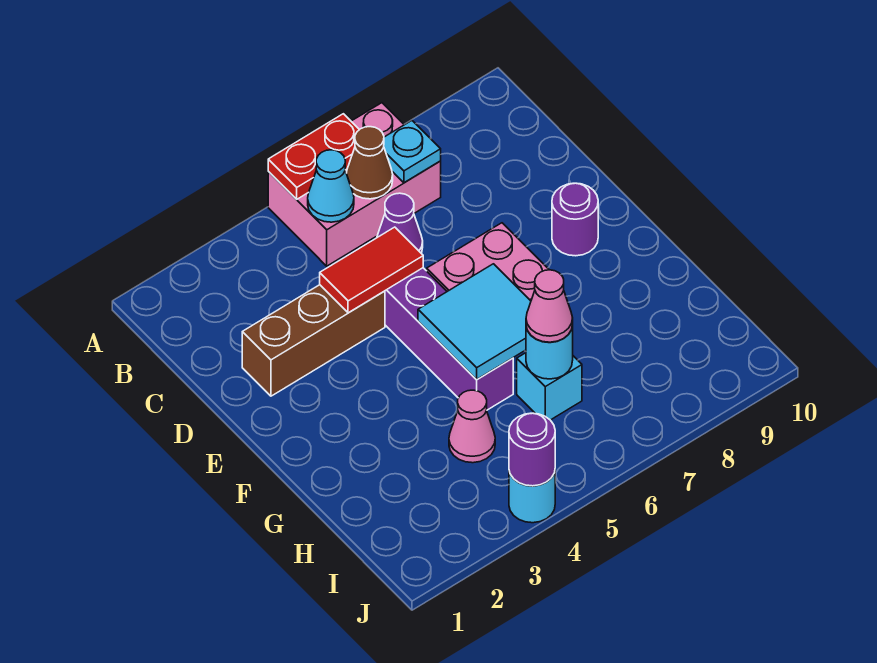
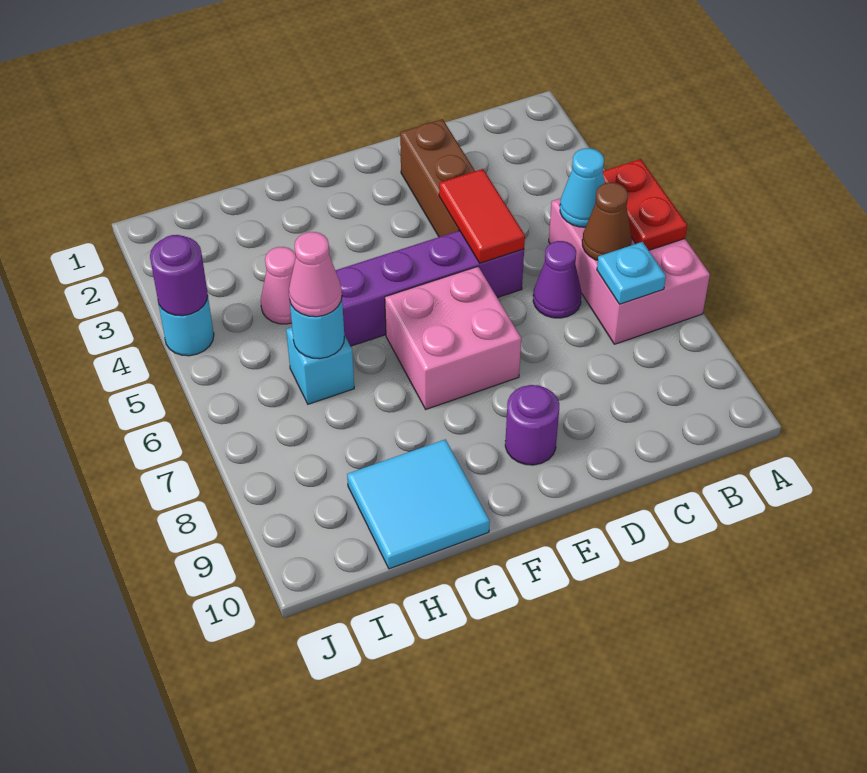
cyan 2x2 tile [418,264,531,380] -> cyan 2x2 tile moved to [347,439,490,569]

